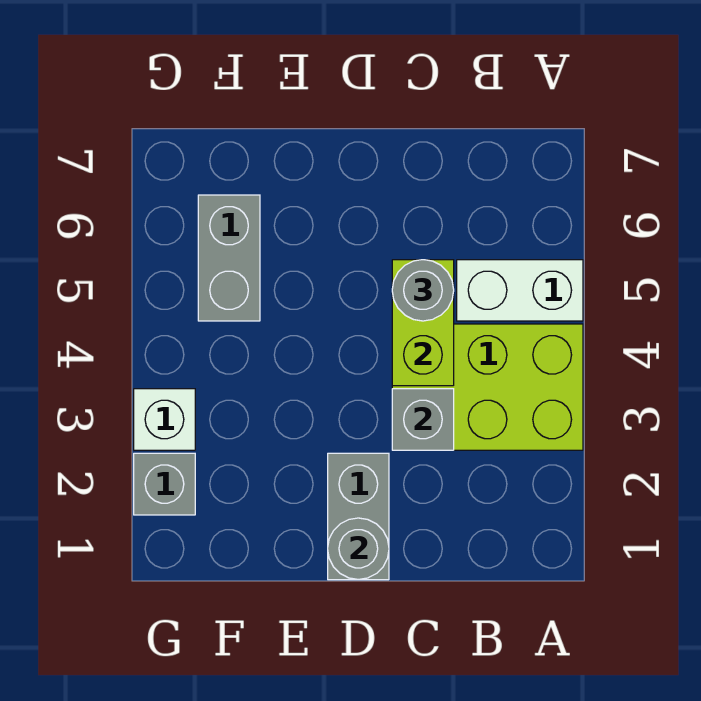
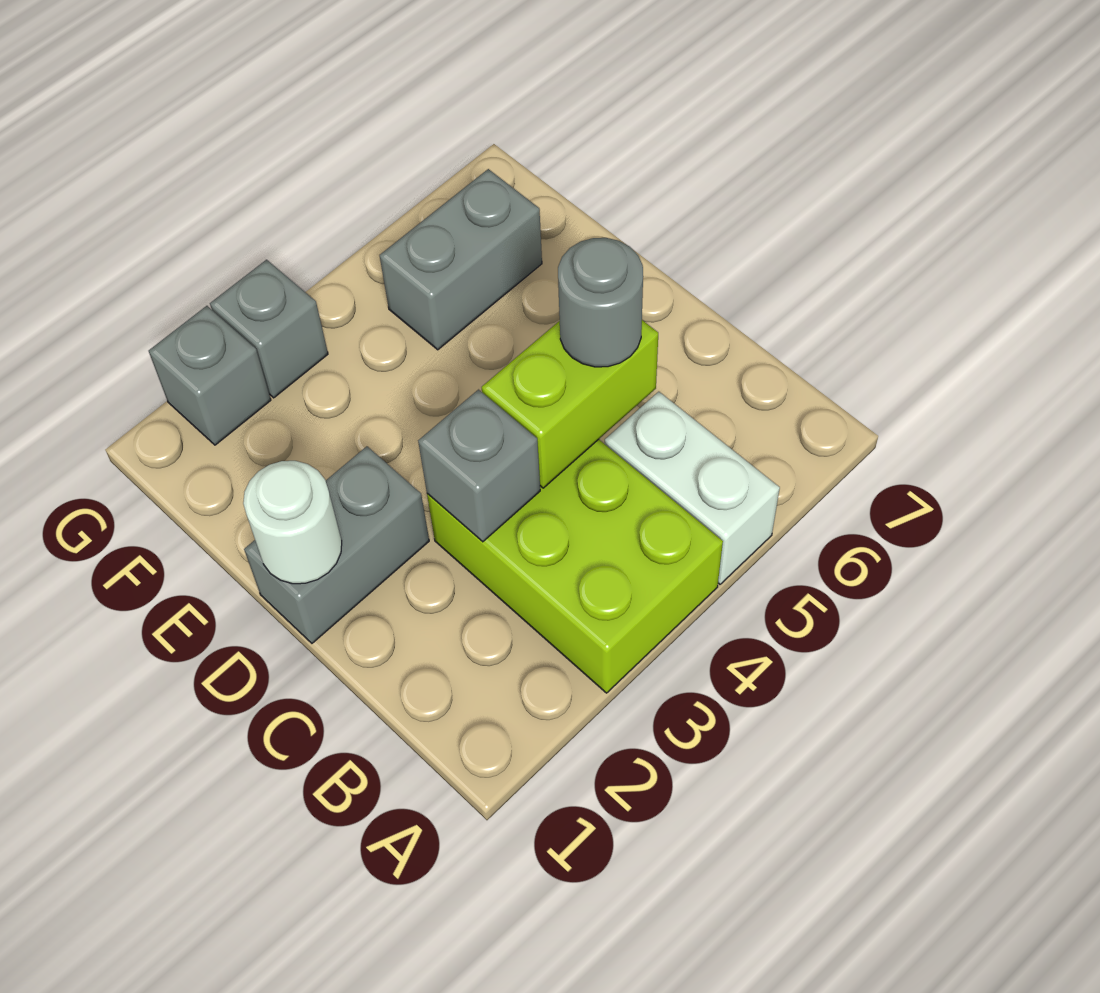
grey 1x1 round brick [328,518,389,579] -> white 1x1 round brick [243,461,342,584]
white 1x1 brick [134,389,195,450] -> grey 1x1 brick [210,260,328,398]

